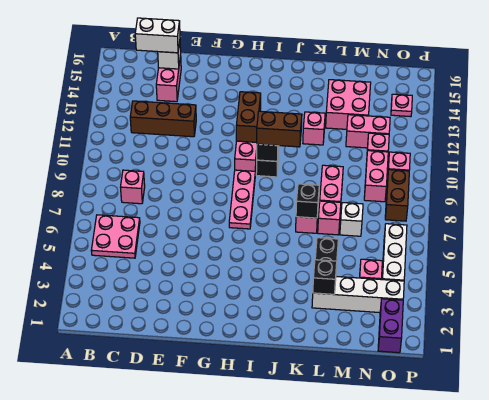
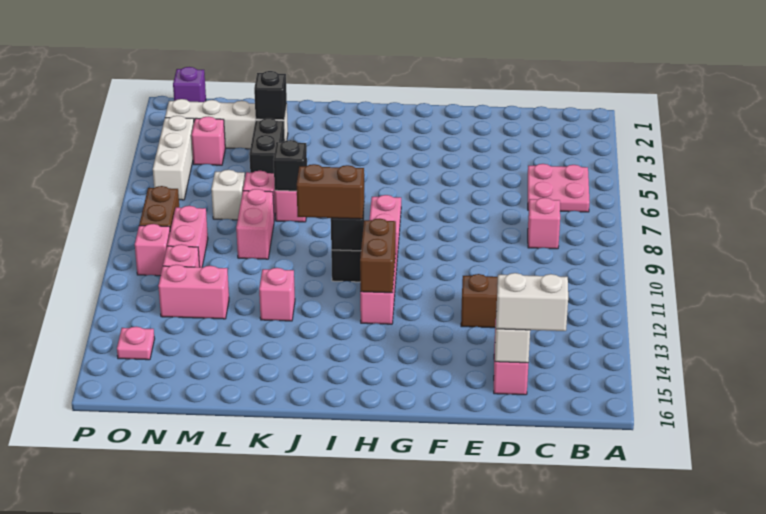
pink 2x2 brick [326,80,371,129] -> none
purple 1x2 brick [378,299,403,353] -> purple 1x1 brick [173,67,206,102]

